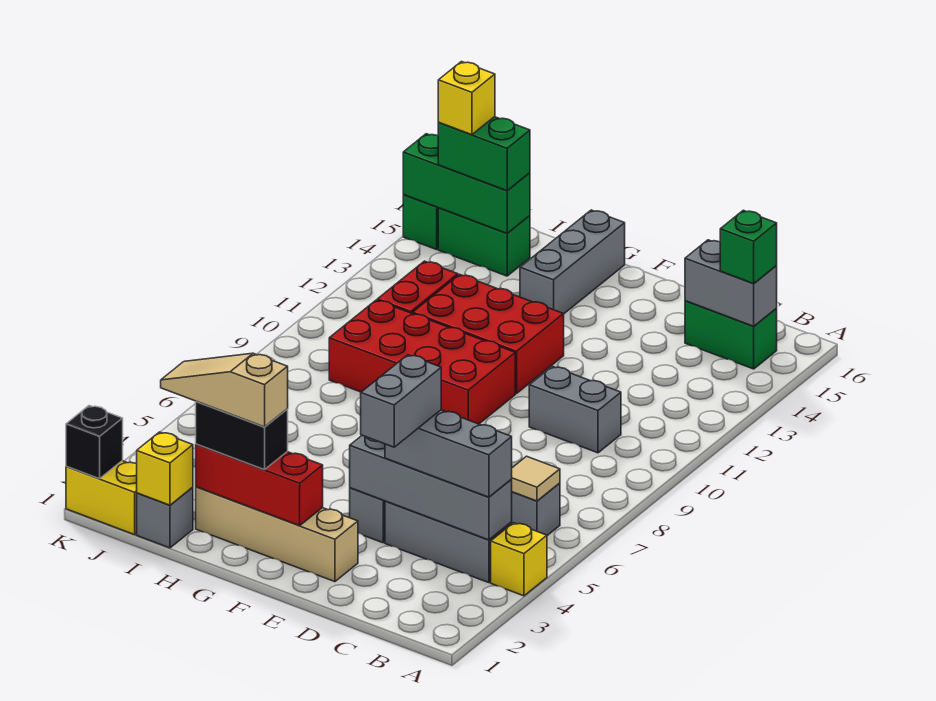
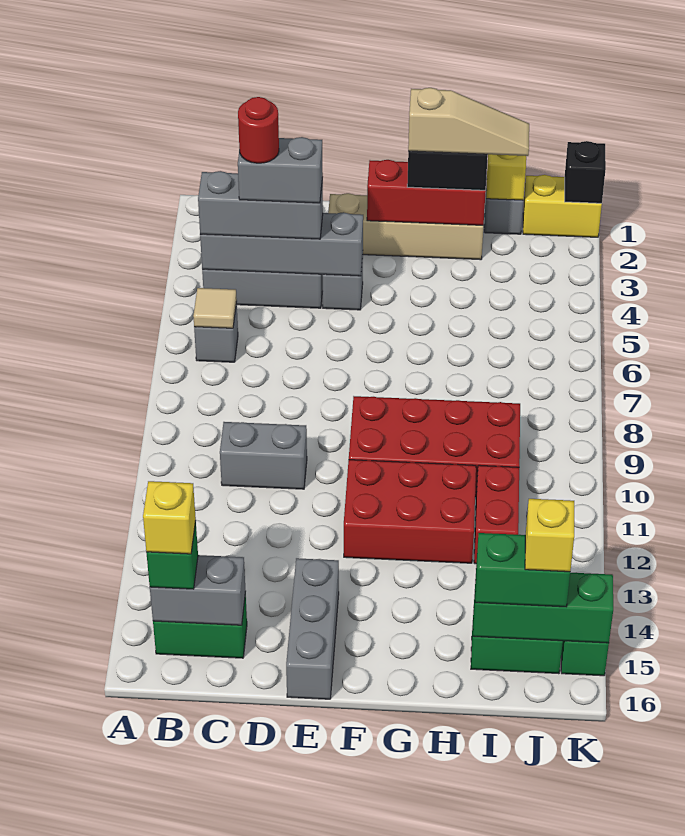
yellow 1x1 brick [491,523,547,596] -> yellow 1x1 brick moved to [143,481,196,554]
none -> red 1x1 round brick [238,97,279,163]
grey 1x2 brick [361,355,441,447] -> grey 1x2 brick turned to [238,137,323,203]
grey 1x3 brick [520,210,625,314] -> grey 1x3 brick moved to [286,558,339,699]

